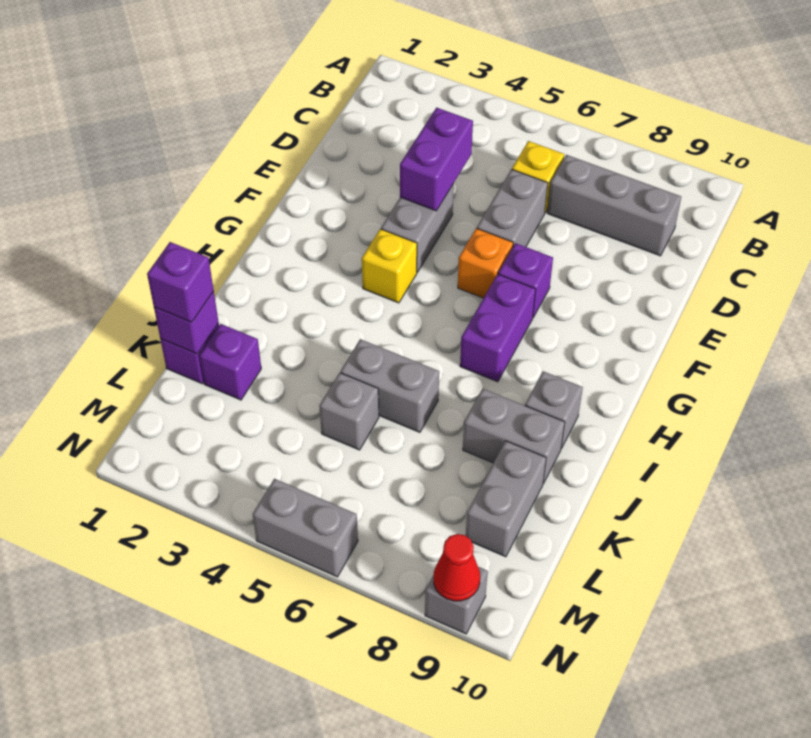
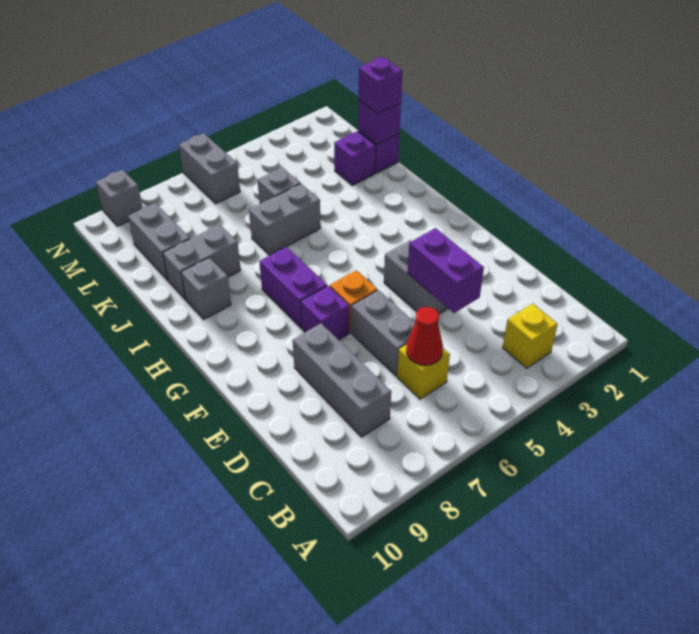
grey 1x3 brick [547,155,681,256] -> grey 1x3 brick turned to [293,323,391,437]
yellow 1x1 brick [362,229,417,303] -> yellow 1x1 brick moved to [503,304,558,368]
grey 1x2 brick [253,479,358,577] -> grey 1x2 brick turned to [179,133,240,204]
red 1x1 cone [434,534,480,601] -> red 1x1 cone moved to [406,307,443,365]

